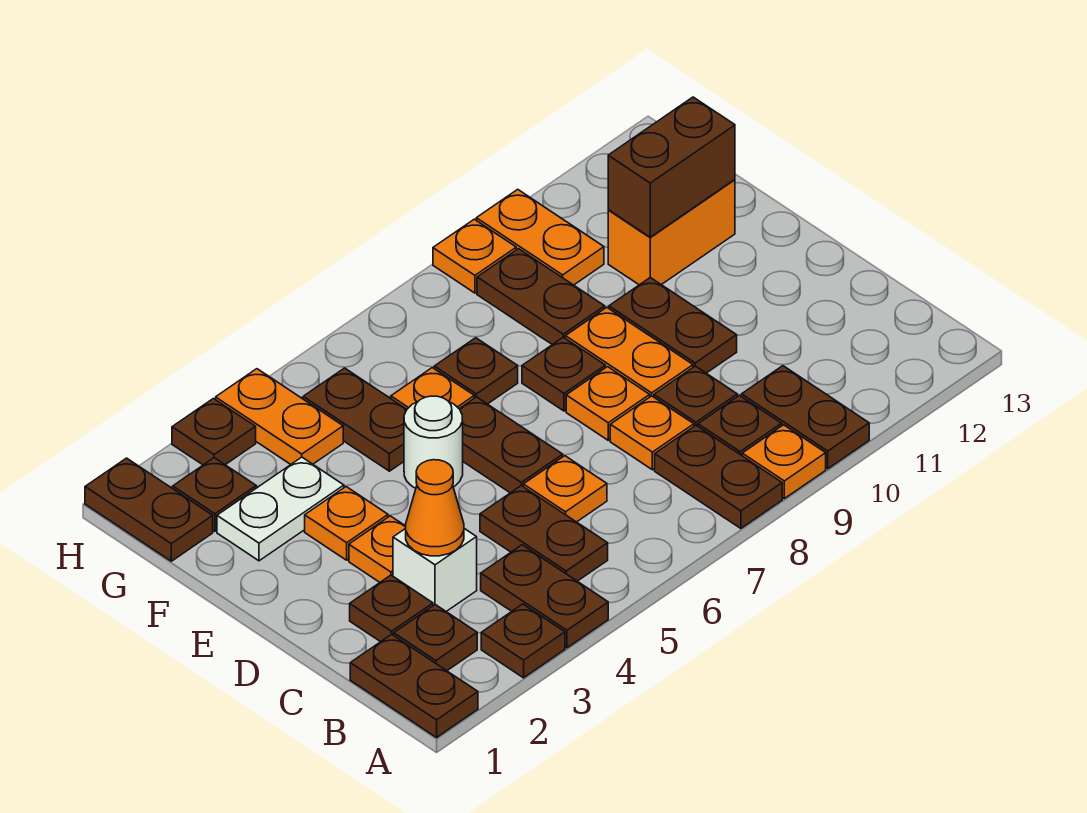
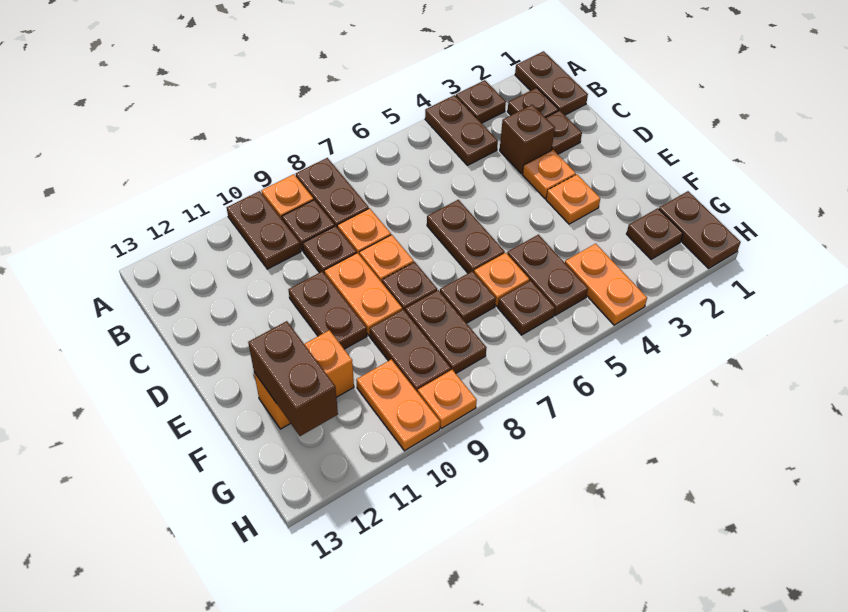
brown 1x2 plate [480,486,608,581] -> brown 1x2 plate moved to [405,290,486,373]
white 1x1 brick [393,528,477,611] -> brown 1x1 brick [500,105,555,174]
orange 1x1 cone [406,460,464,556] -> none
orange 1x1 plate [523,456,607,522] -> none
white 1x1 round brick [404,396,463,488] -> none
white 1x2 plate [217,457,344,561] -> none
brown 1x2 brick [608,97,735,237] -> brown 1x2 brick turned to [248,321,338,436]
brown 1x1 plate [172,399,256,465] -> brown 1x1 plate moved to [498,280,555,335]

